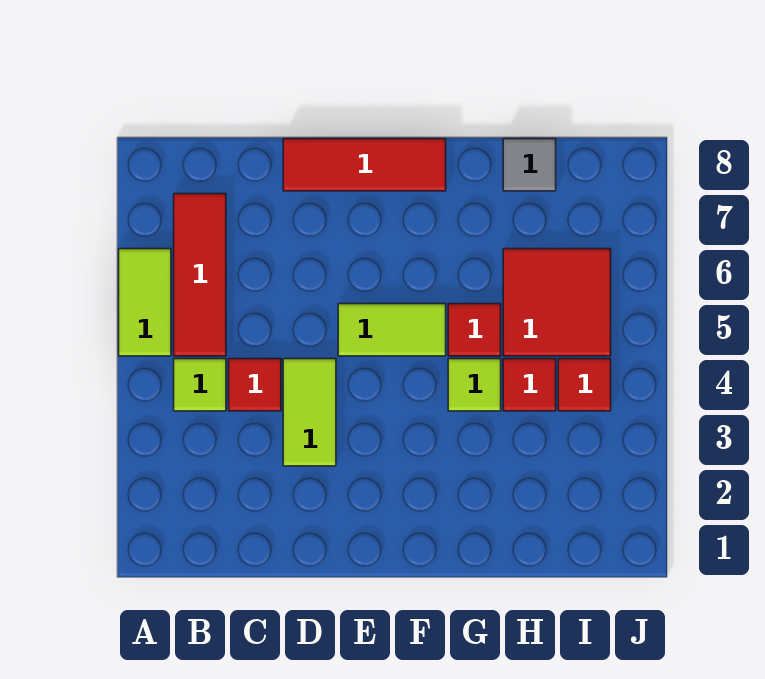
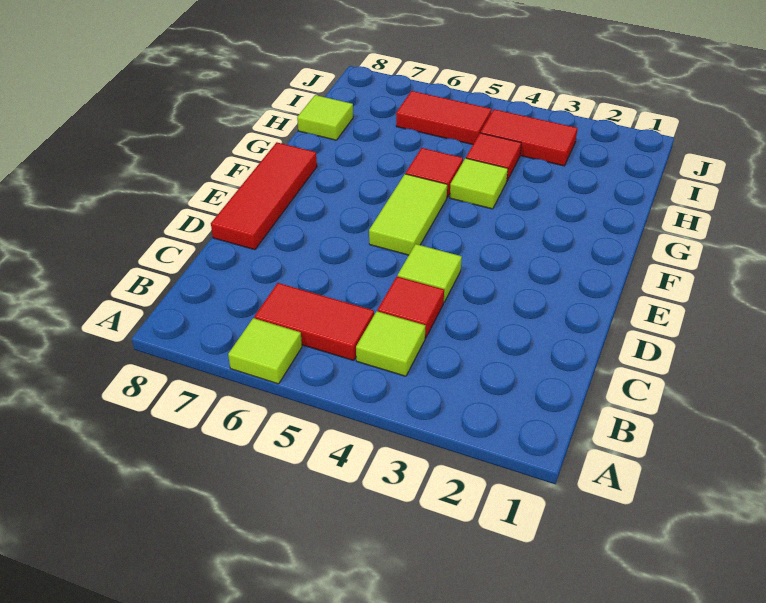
lime 1x2 tile [119,249,171,356] -> lime 1x1 tile [228,318,302,384]
red 1x3 tile [174,194,226,356] -> red 1x2 tile [254,283,374,361]
lime 1x2 tile [283,359,336,466] -> lime 1x1 tile [398,244,462,302]
red 2x2 tile [503,249,611,356] -> red 1x2 tile [396,91,492,145]
grey 1x1 tile [503,139,556,191] -> lime 1x1 tile [297,95,353,140]
red 1x1 tile [558,359,611,411] -> red 1x2 tile [481,109,578,166]

